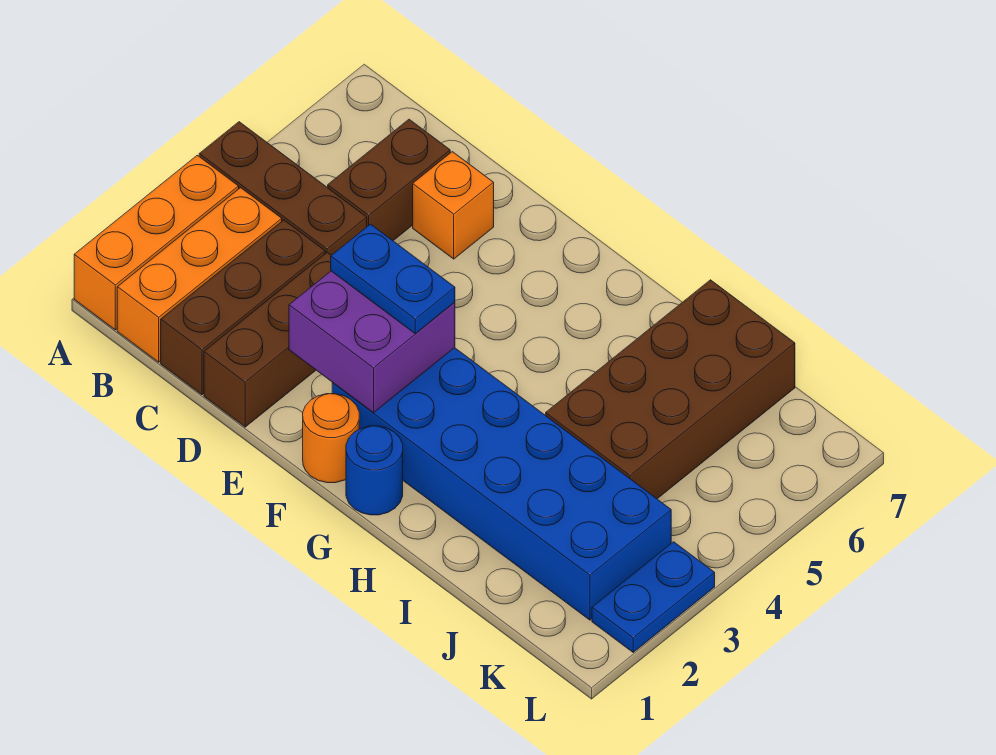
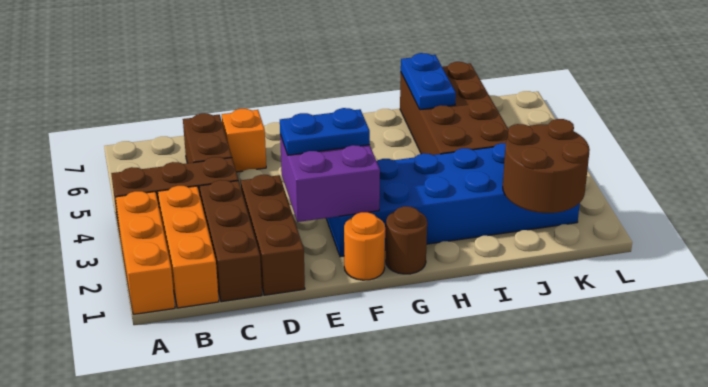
blue 1x1 round brick [346,426,403,515] -> brown 1x1 round brick [386,206,427,274]
none -> brown 2x2 round brick [503,119,590,213]
blue 1x2 plate [592,542,715,652] -> blue 1x2 plate moved to [401,53,456,110]

